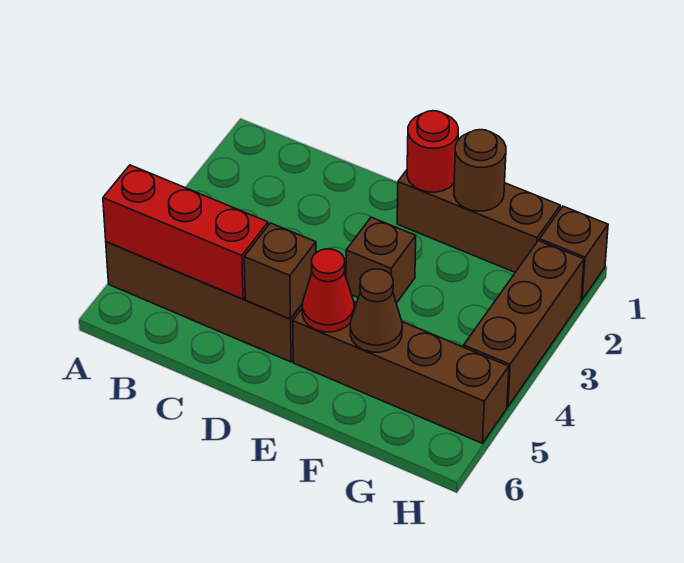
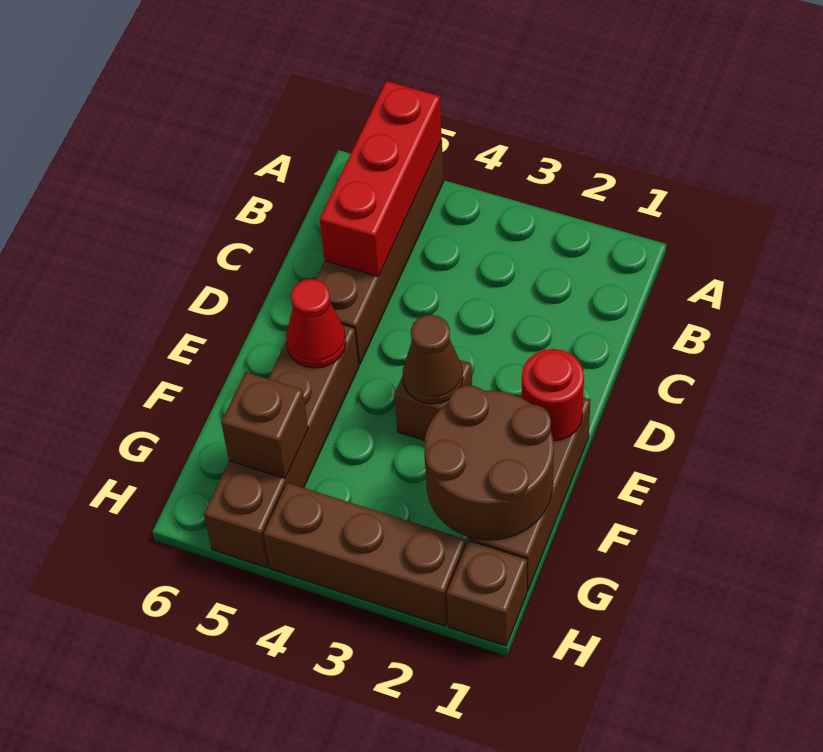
brown 1x1 brick [244,223,316,319] -> brown 1x1 brick moved to [221,372,308,478]
brown 1x1 round brick [454,130,506,211] -> brown 2x2 round brick [424,385,554,540]
brown 1x1 cone [350,269,402,352] -> brown 1x1 cone moved to [403,315,463,404]

